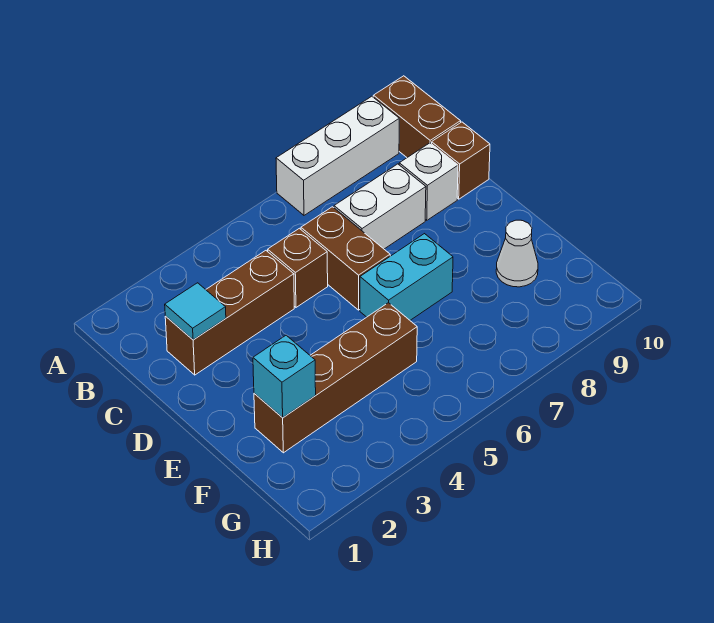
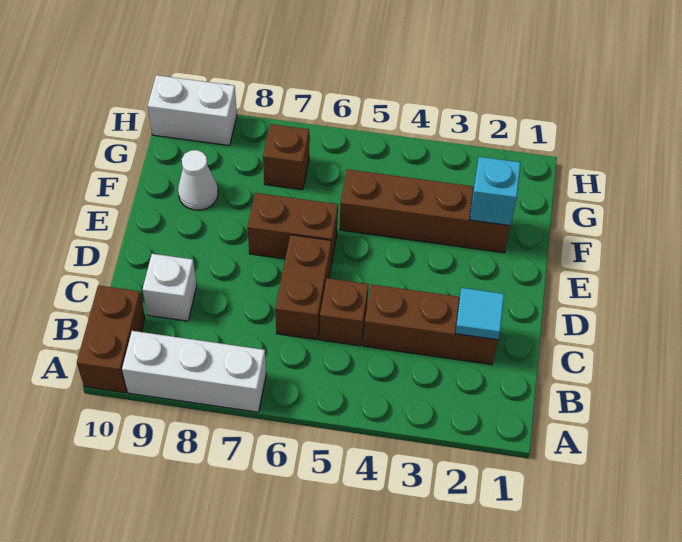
white 1x2 brick [334,164,426,249] -> white 1x2 brick moved to [148,75,237,146]
brown 1x1 brick [432,122,490,199] -> brown 1x1 brick moved to [263,124,309,190]
cyan 1x2 brick [360,234,453,320] -> brown 1x2 brick [247,193,338,263]

